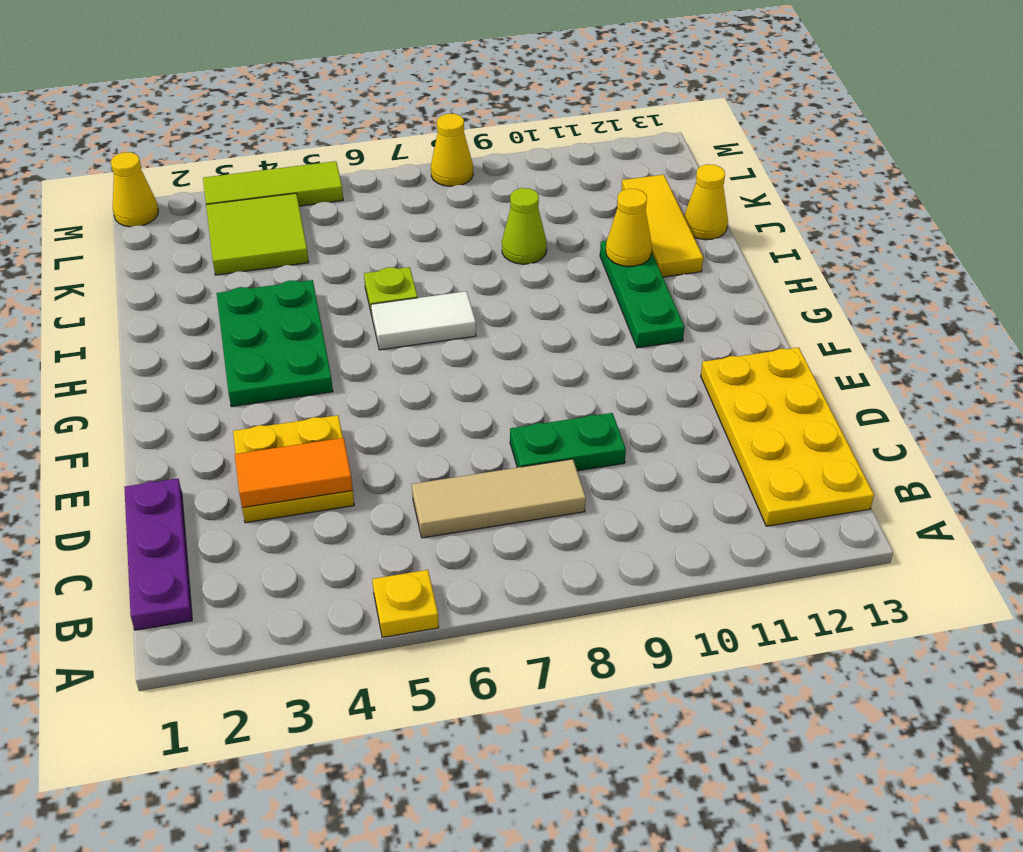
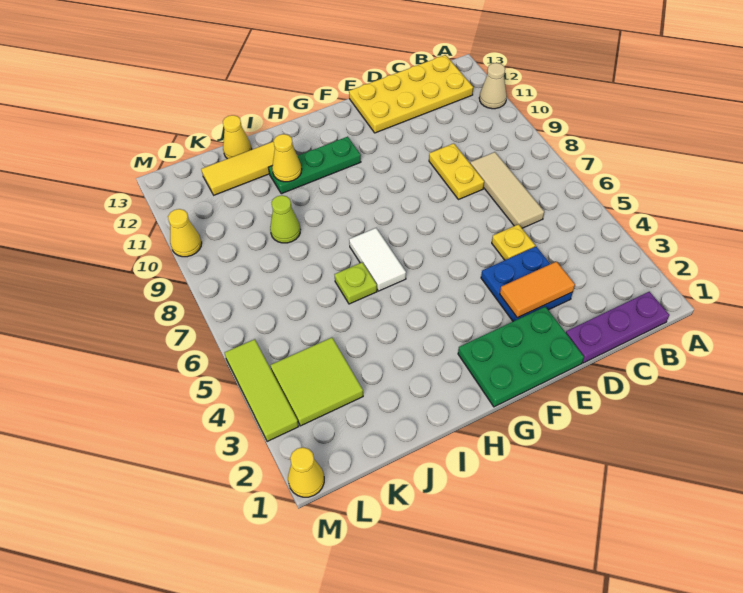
yellow 1x1 plate [372,570,439,637] -> yellow 1x1 plate moved to [492,224,535,260]
none -> tan 1x1 cone [479,63,507,109]
yellow 2x2 plate [233,415,354,523] -> blue 2x2 plate [481,247,573,321]
orange 1x2 tile [235,438,353,508] -> orange 1x2 tile turned to [500,262,575,318]
green 1x2 plate [510,413,626,471] -> yellow 1x2 plate [429,143,484,200]
green 2x3 plate [217,280,333,407] -> green 2x3 plate moved to [458,307,584,407]
yellow 1x1 cone [431,114,473,186] -> yellow 1x1 cone moved to [168,209,202,257]

